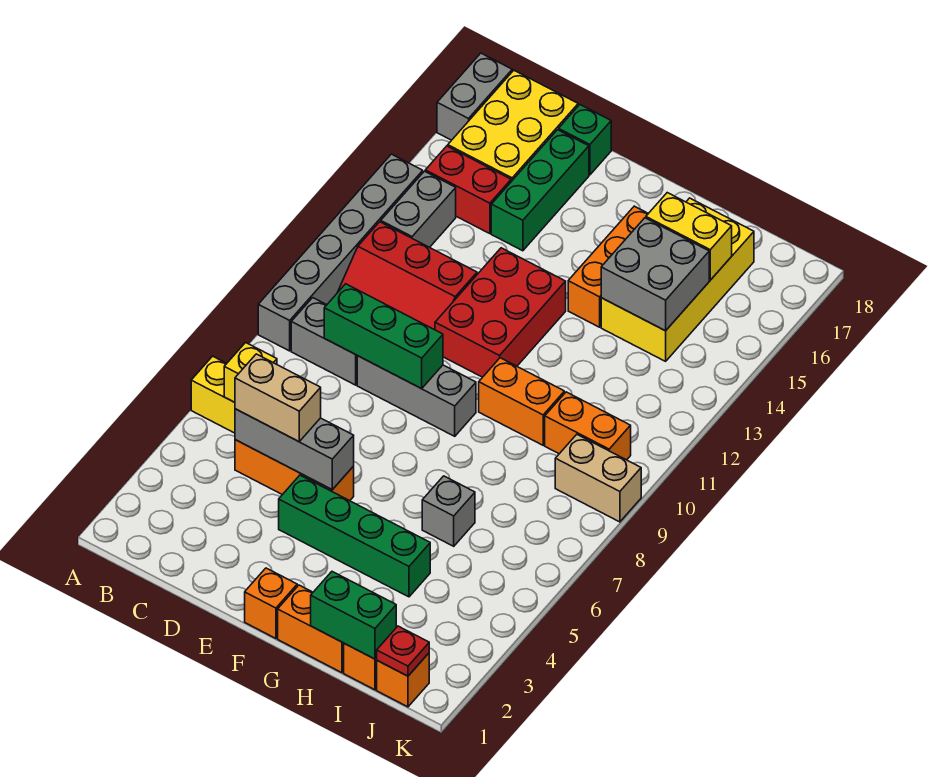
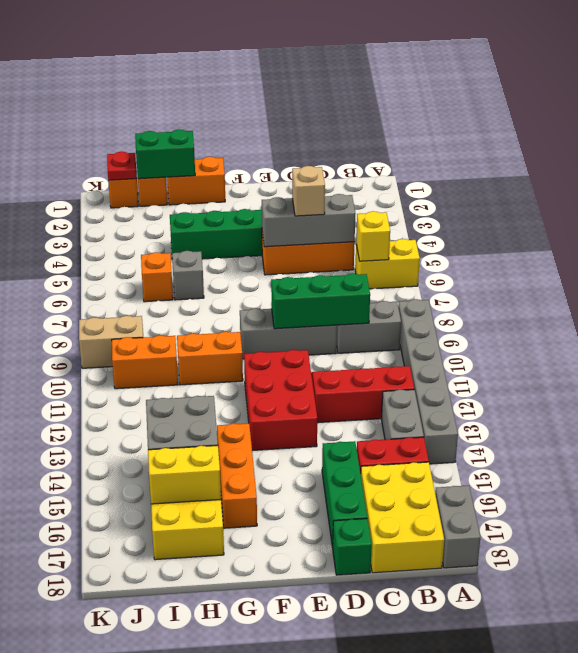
tan 1x2 brick [235,354,321,442] -> tan 1x1 brick [292,166,325,216]
orange 1x1 brick [245,568,297,638] -> orange 1x1 brick moved to [141,252,173,302]

